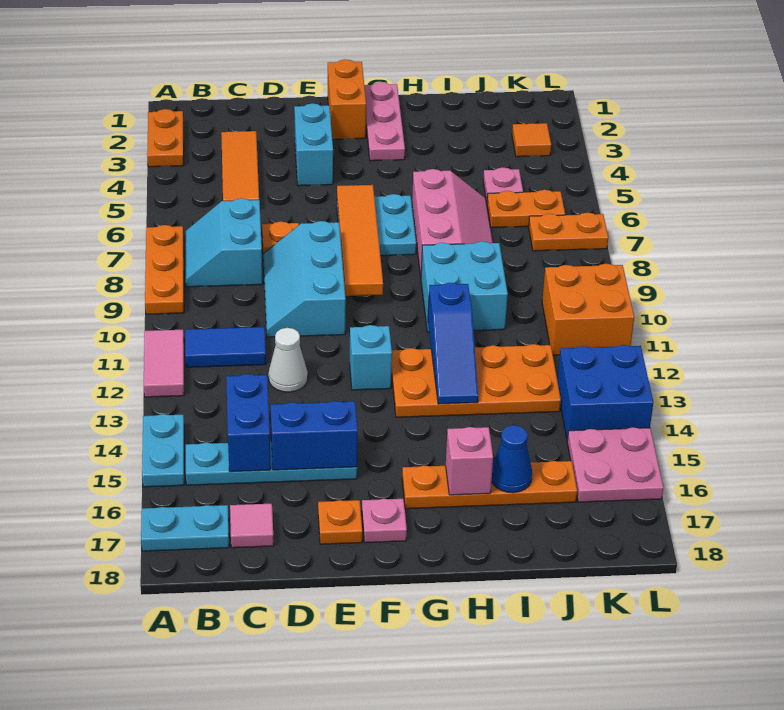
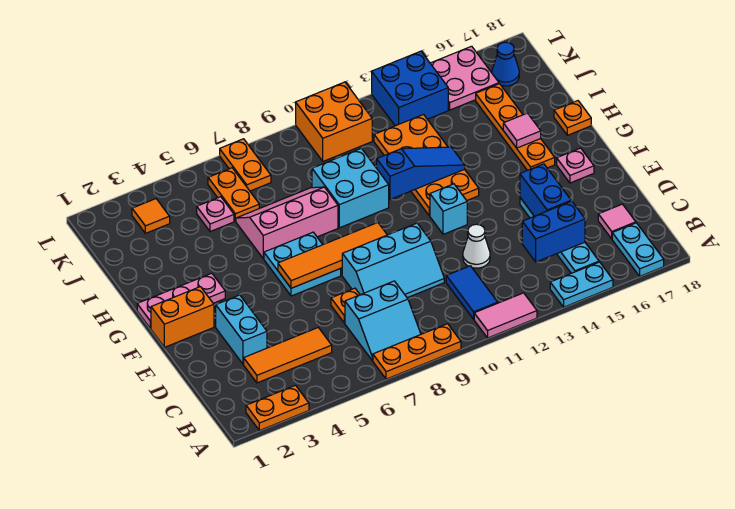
cyan 1x2 brick [294,103,333,186] -> cyan 1x2 brick turned to [216,295,267,364]
orange 1x1 plate [318,500,362,544] -> orange 1x1 plate moved to [554,101,591,135]
pink 1x1 brick [446,427,493,495] -> pink 1x1 tile [503,113,541,148]
blue 1x1 cone [492,425,532,493] -> blue 1x1 cone moved to [492,42,519,86]

